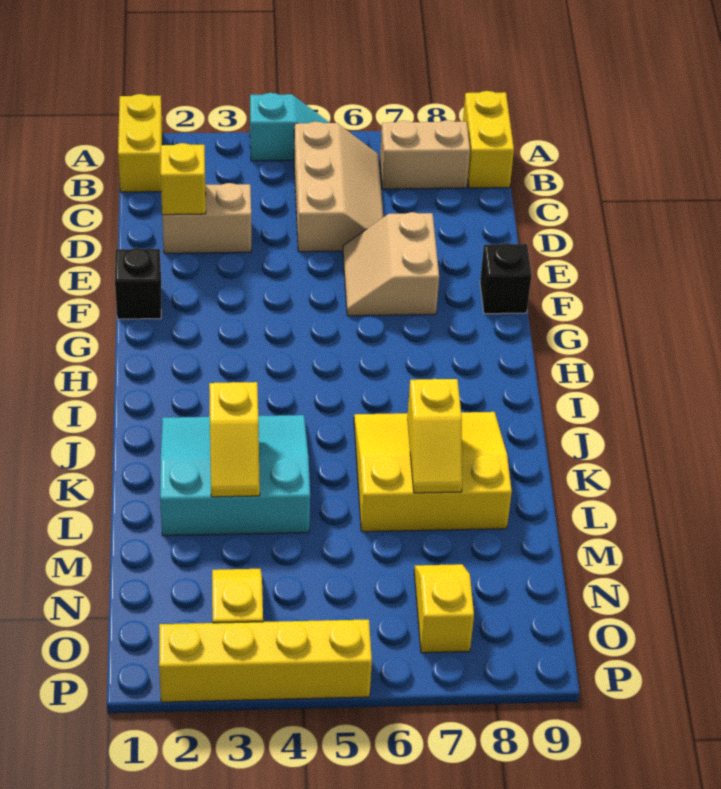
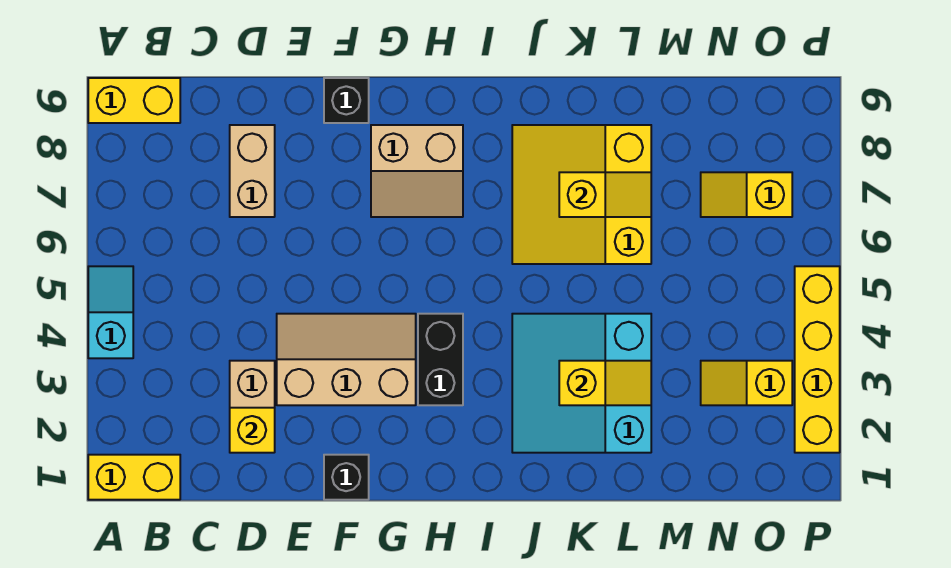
tan 2x3 slope [294,121,383,252] -> tan 2x3 slope moved to [277,314,416,405]
tan 1x2 brick [380,120,470,189] -> tan 1x2 brick moved to [230,125,275,217]
tan 2x2 slope [343,212,439,316] -> tan 2x2 slope moved to [371,125,463,217]
none -> black 1x2 brick [418,314,463,405]

